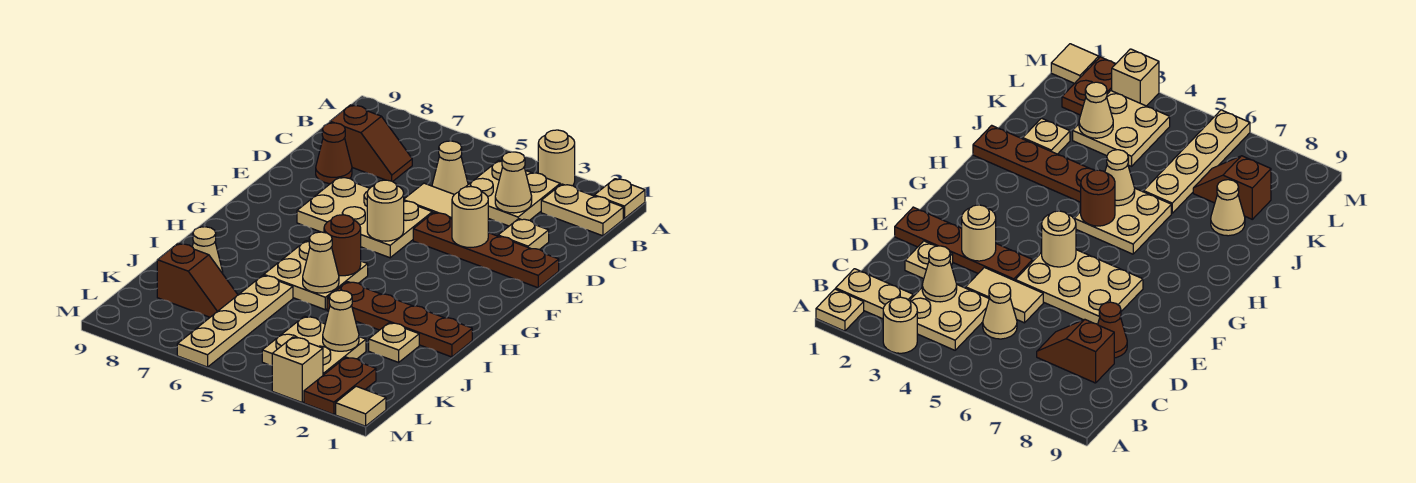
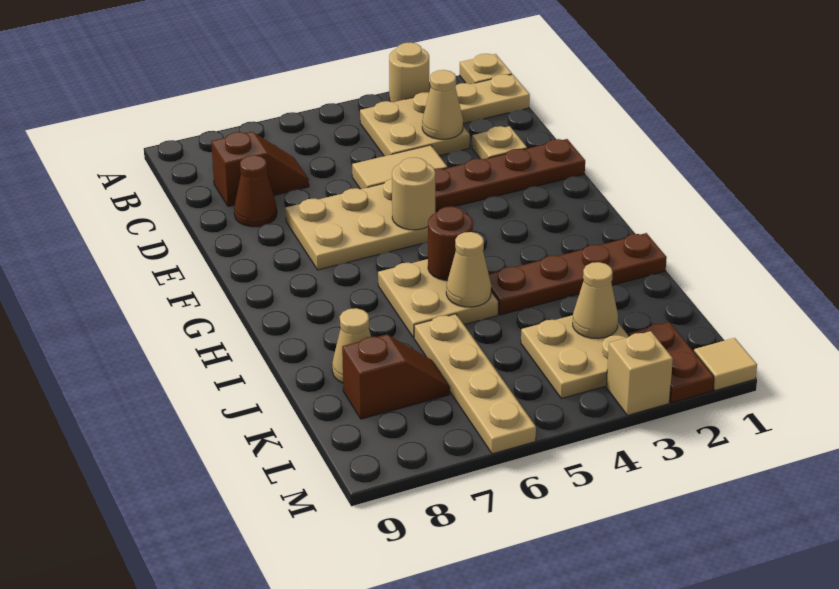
tan 1x1 cone [432,141,468,195] -> none
tan 1x1 round brick [452,186,488,248] -> none
tan 1x1 plate [369,323,419,362] -> none

